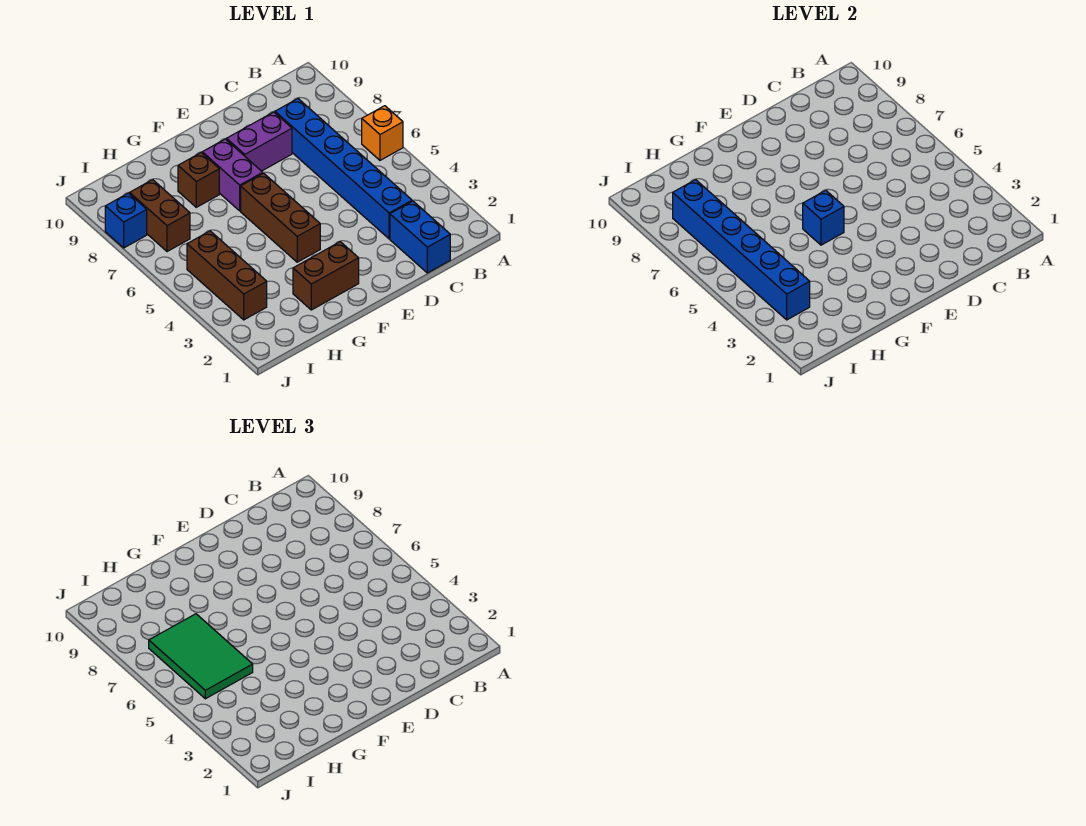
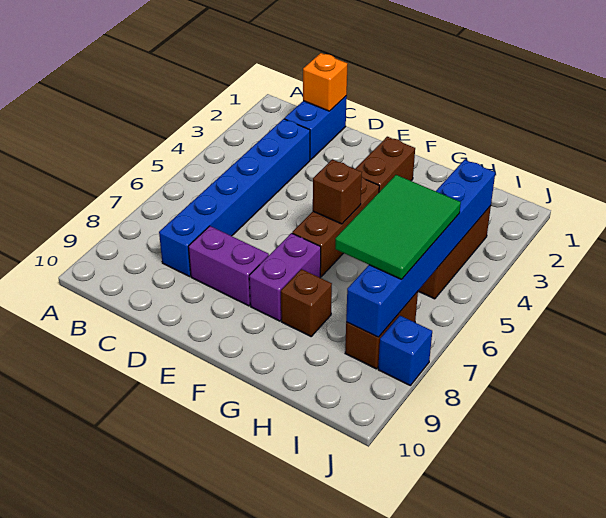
orange 1x1 brick [362,106,403,160] -> orange 1x1 brick moved to [303,53,347,111]
brown 1x2 brick [293,242,359,310] -> brown 1x2 brick turned to [355,137,415,192]
blue 1x1 brick [803,190,844,245] -> brown 1x1 brick [313,159,362,224]

